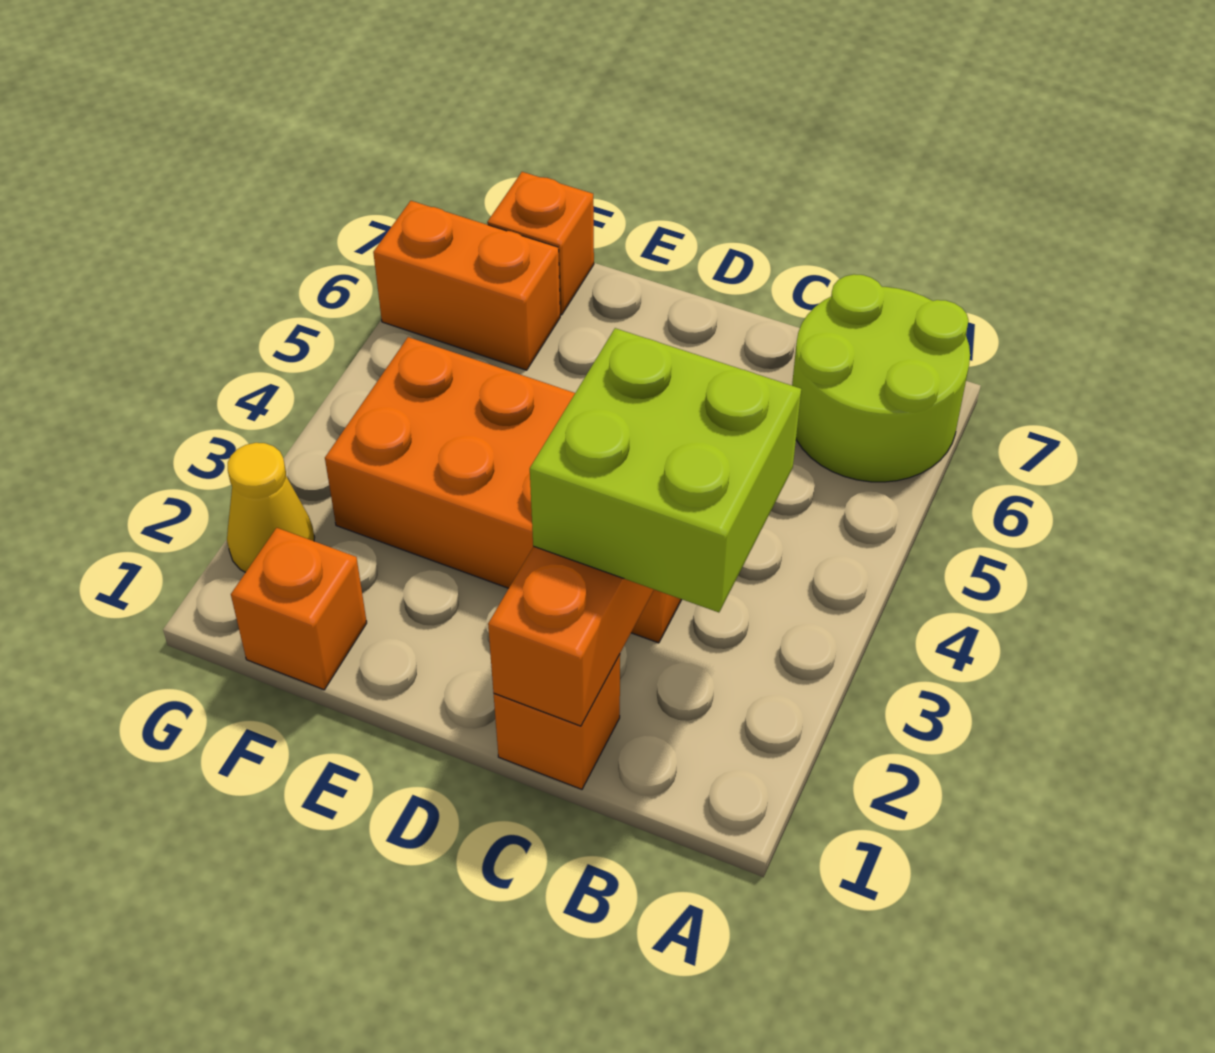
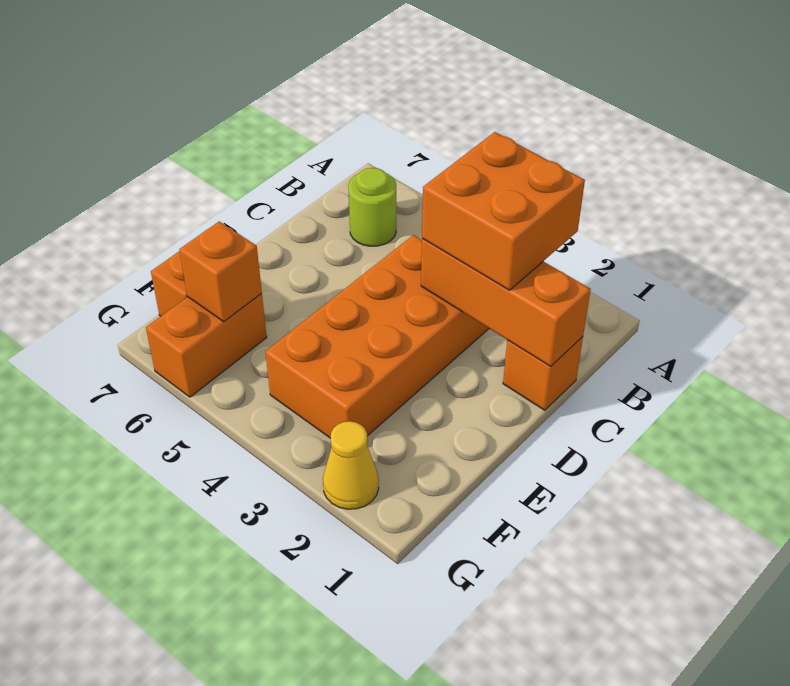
lime 2x2 round brick [792,274,970,482] -> lime 1x1 round brick [348,168,396,246]
lime 2x2 brick [530,328,801,612] -> orange 2x2 brick [422,132,585,290]
orange 1x1 brick [231,528,367,690] -> orange 1x1 brick moved to [179,221,262,322]

